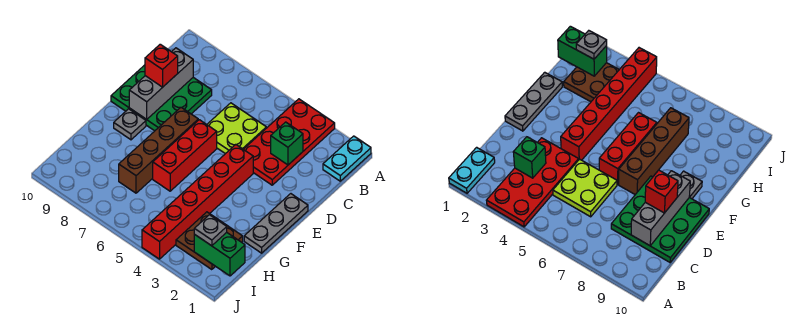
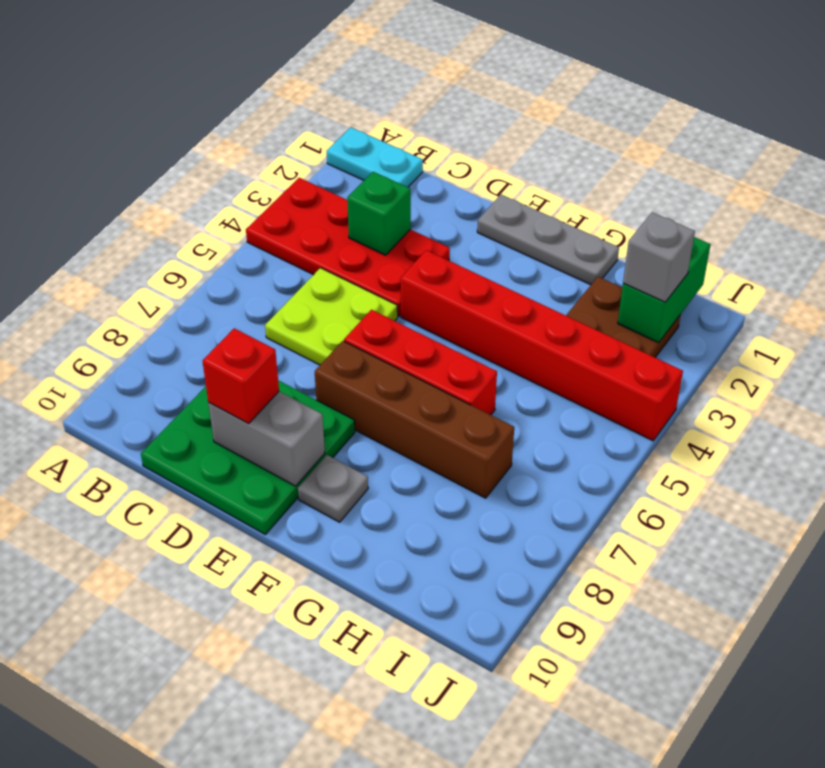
grey 1x3 brick [129,48,193,119] -> grey 1x2 brick [208,392,325,486]
grey 1x1 plate [194,215,227,246] -> grey 1x1 brick [623,212,695,302]

